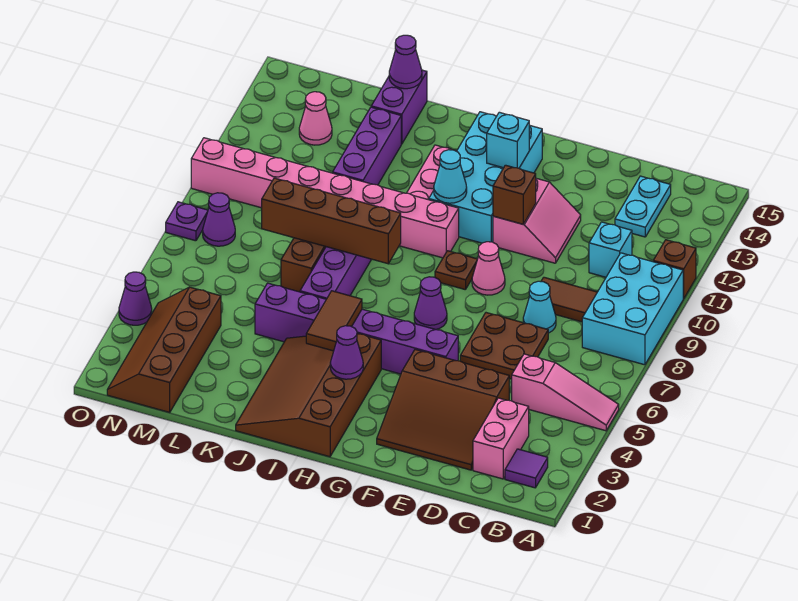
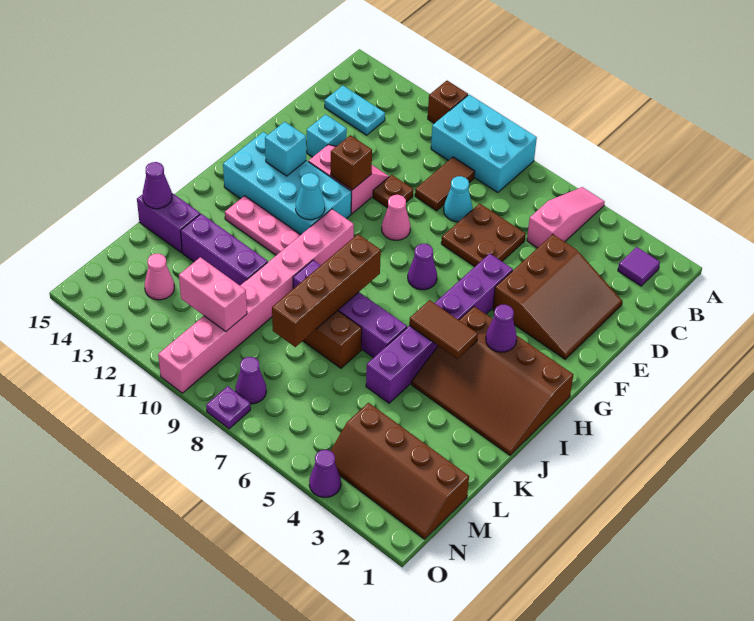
pink 1x2 brick [473,398,529,479] -> pink 1x2 brick moved to [179,257,247,332]
cyan 1x1 brick [589,222,632,277] -> cyan 1x1 brick moved to [307,114,347,157]
brown 1x1 plate [435,251,477,290] -> brown 1x1 plate moved to [373,175,413,208]

